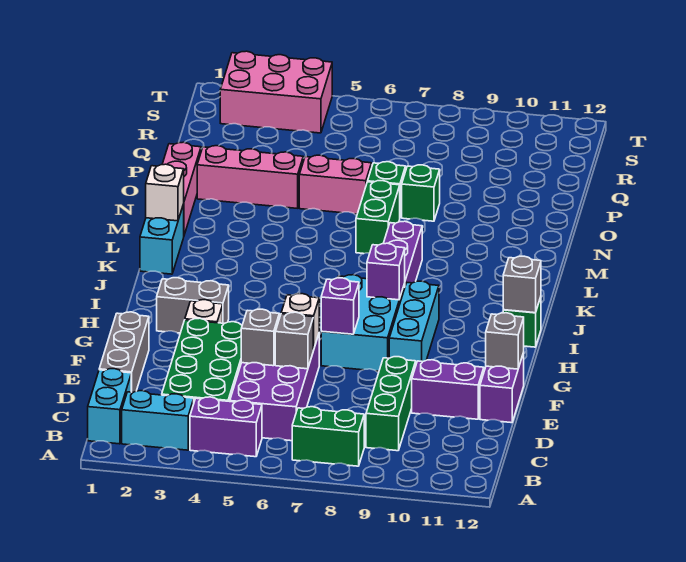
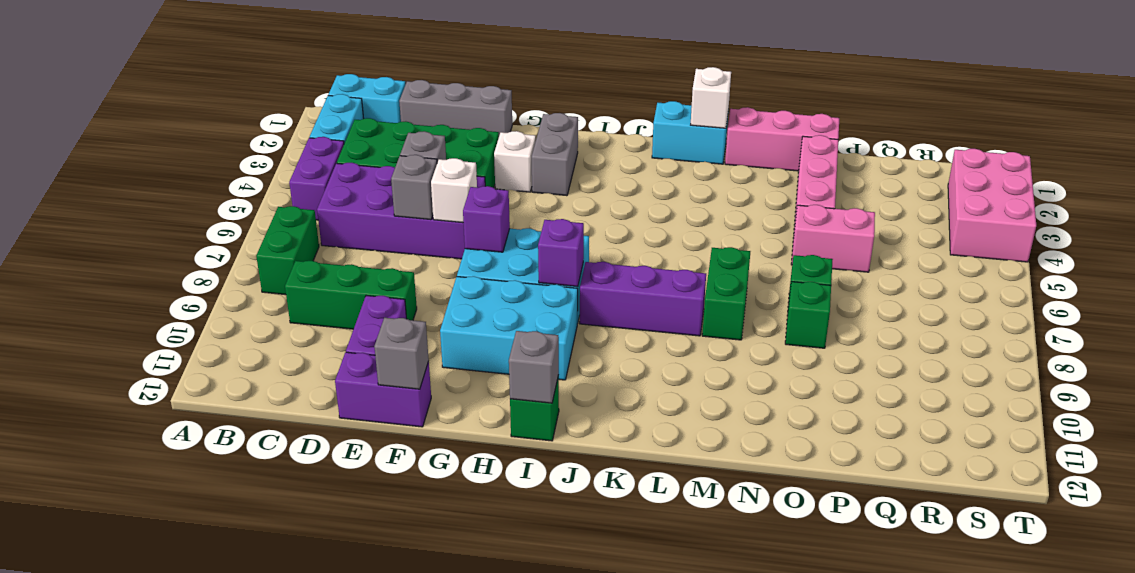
cyan 1x3 brick [389,281,439,364] -> cyan 2x3 brick [440,276,578,380]
green 1x2 brick [356,181,400,254] -> green 1x2 brick turned to [702,247,750,340]
pink 1x2 brick [299,155,371,214] -> pink 1x2 brick turned to [791,205,875,272]

